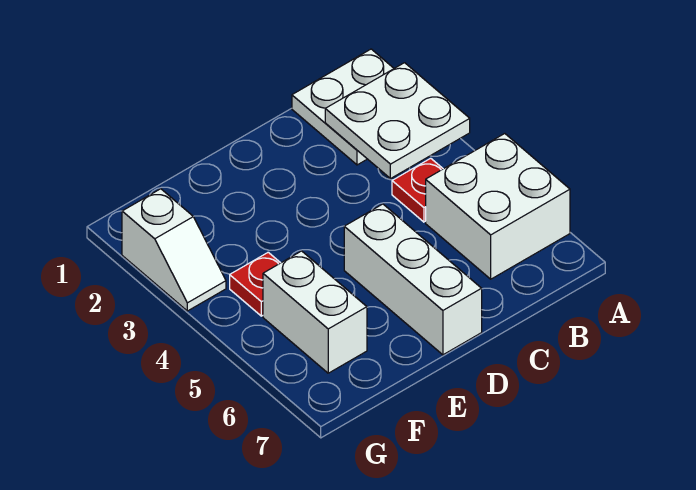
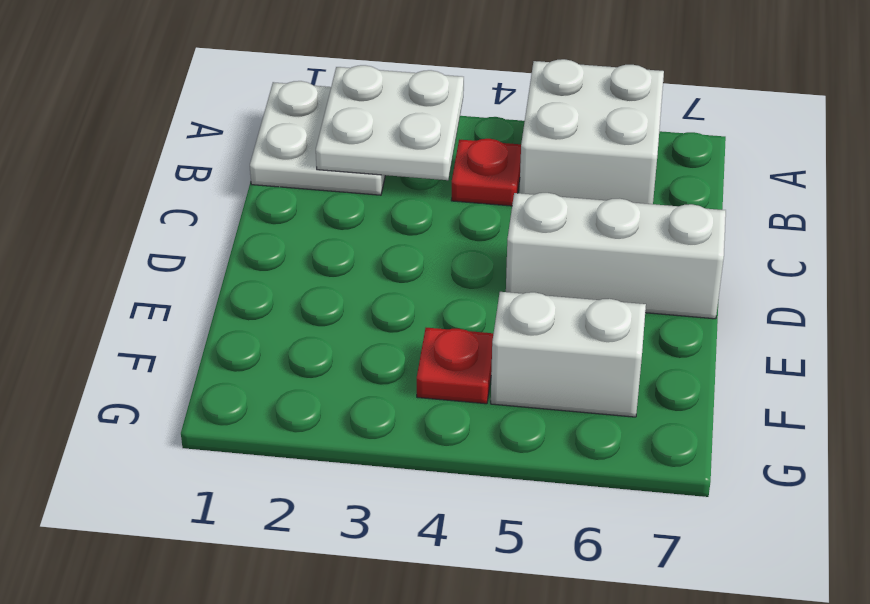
white 1x2 slope [122,189,226,311] -> none

